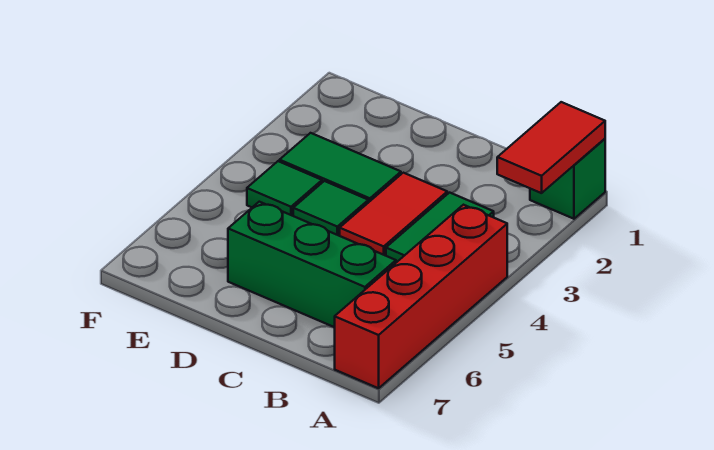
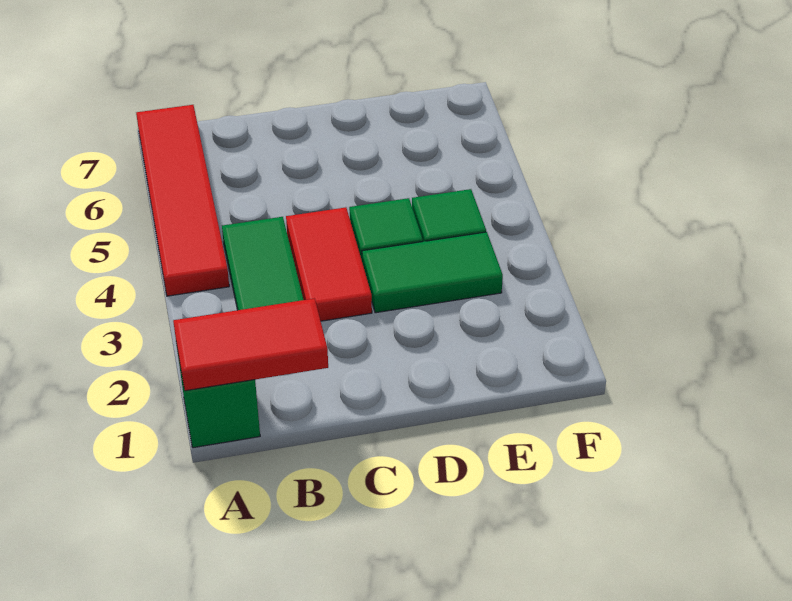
red 1x2 tile [497,102,605,193] -> red 1x2 tile turned to [173,299,328,391]
red 1x4 brick [335,205,507,388] -> red 1x4 tile [136,105,229,296]
green 1x3 brick [228,202,396,327] -> none

